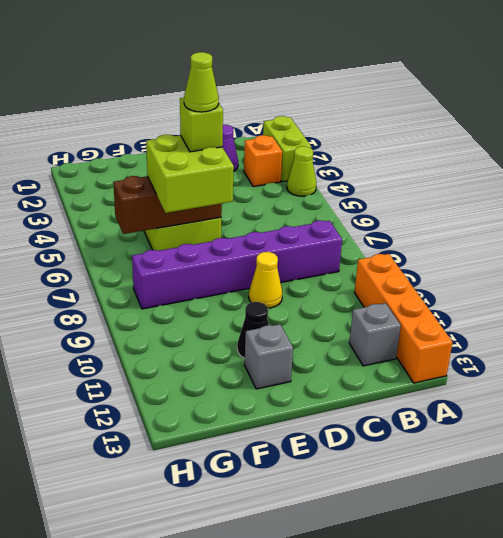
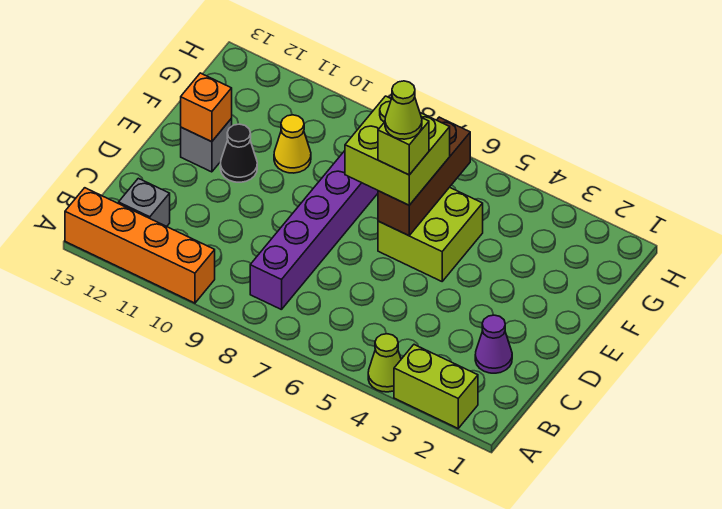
orange 1x1 brick [244,135,282,187] -> orange 1x1 brick moved to [181,73,232,142]
yellow 1x1 cone [249,252,282,308] -> yellow 1x1 cone moved to [274,115,311,173]

